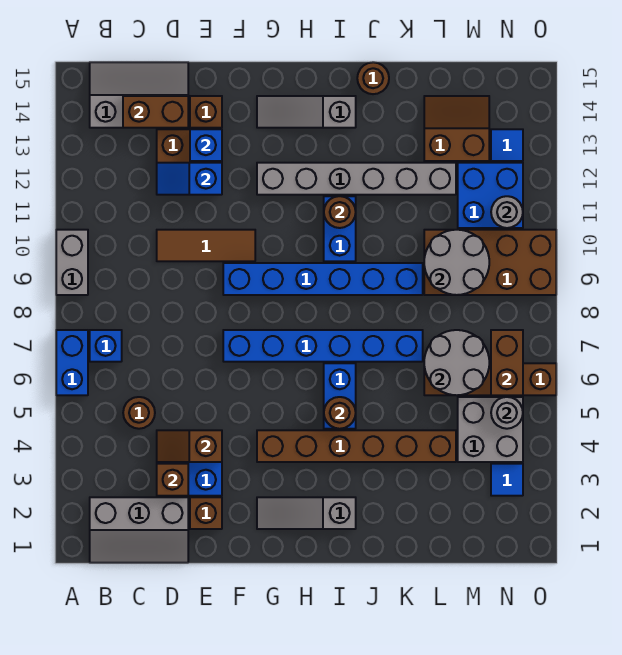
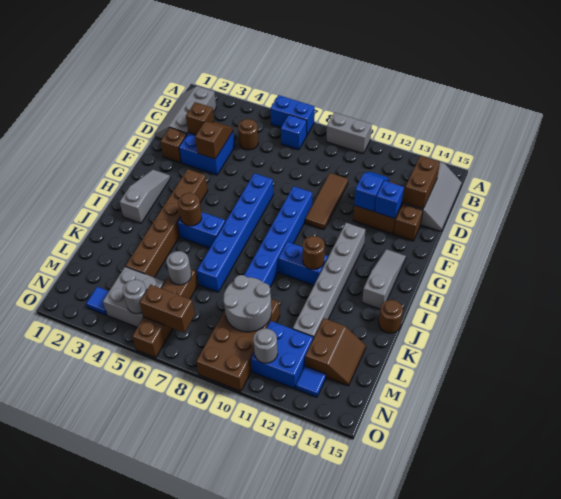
grey 2x2 round brick [424,330,489,395] -> grey 1x1 round brick [166,251,191,285]

